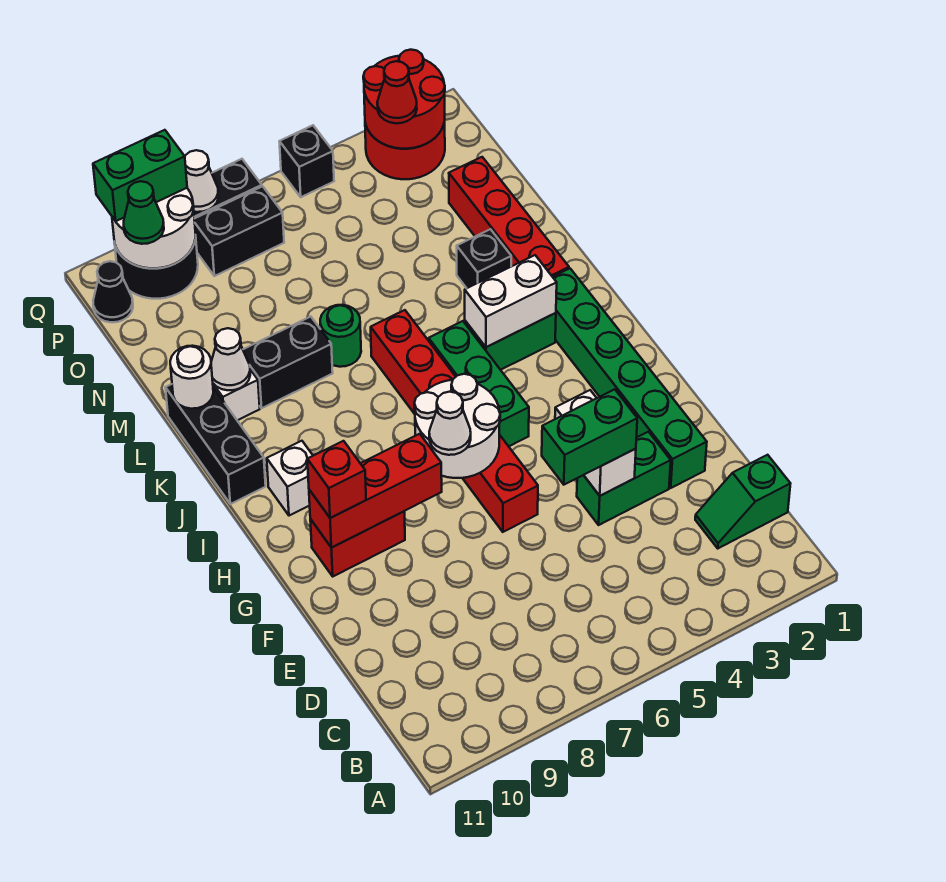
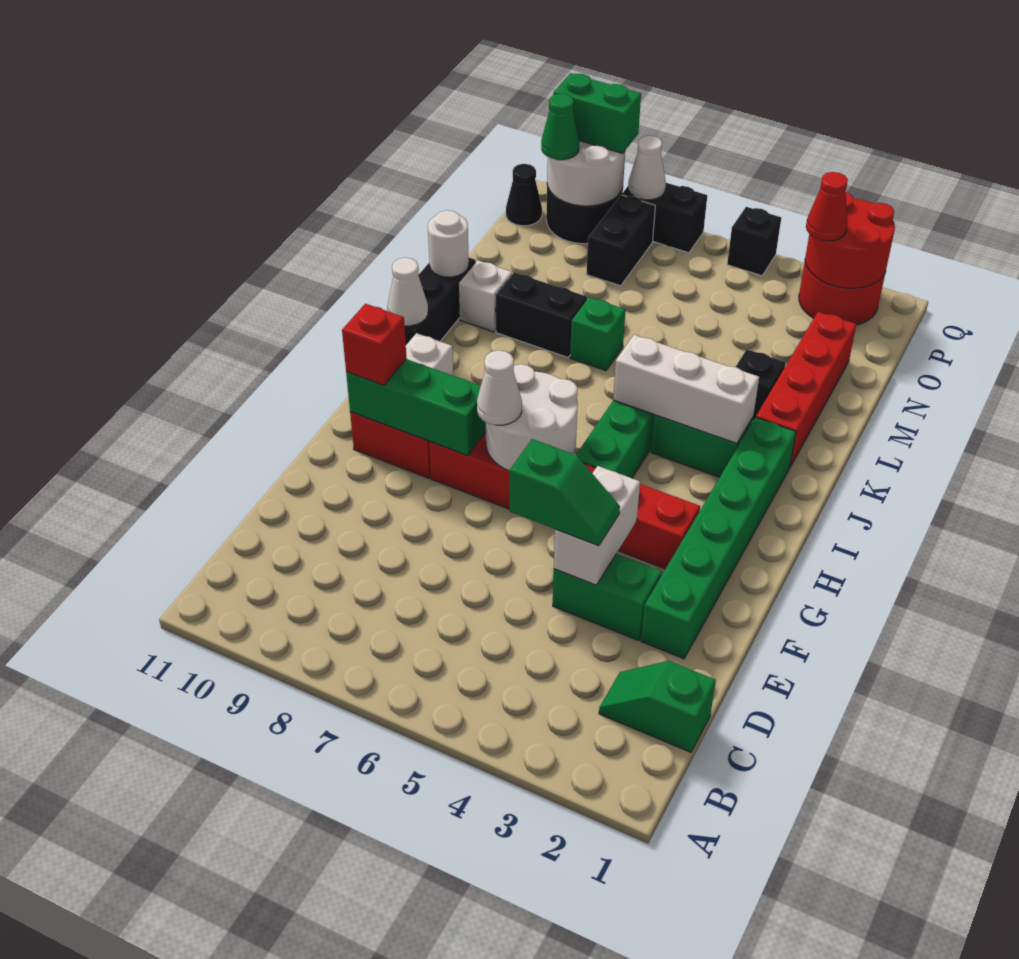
green 1x2 brick [542,389,637,485] -> green 1x2 slope [510,439,620,546]
red 1x6 brick [371,310,538,532] -> red 1x6 brick turned to [429,432,700,569]
red 1x3 brick [309,434,442,548] -> green 1x3 brick [346,359,486,455]
white 1x2 brick [465,255,557,347] -> white 1x3 brick [613,335,759,443]
green 1x1 round brick [320,305,361,367] -> green 1x1 brick [570,297,625,371]
white 1x1 cone [211,328,250,390] -> white 1x1 cone moved to [387,258,428,326]
black 1x2 brick [194,186,284,276] -> black 1x2 brick turned to [586,195,655,286]

